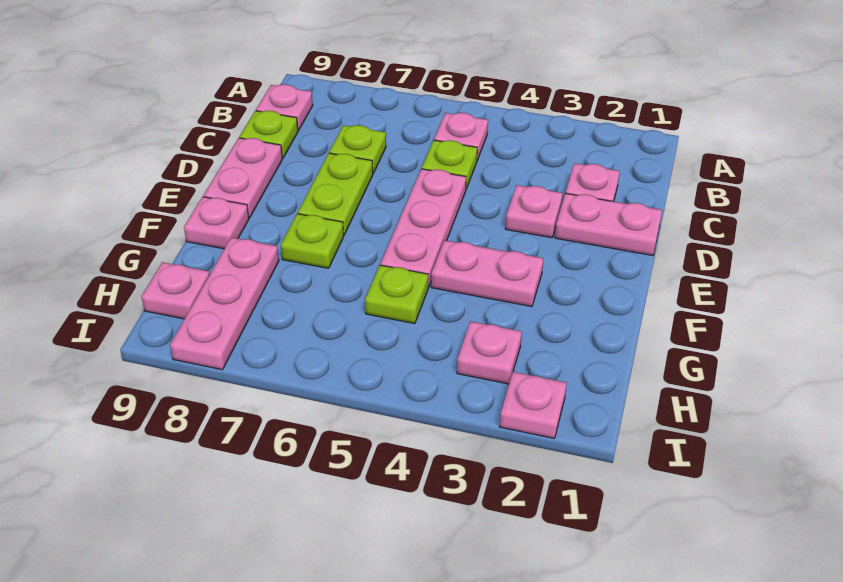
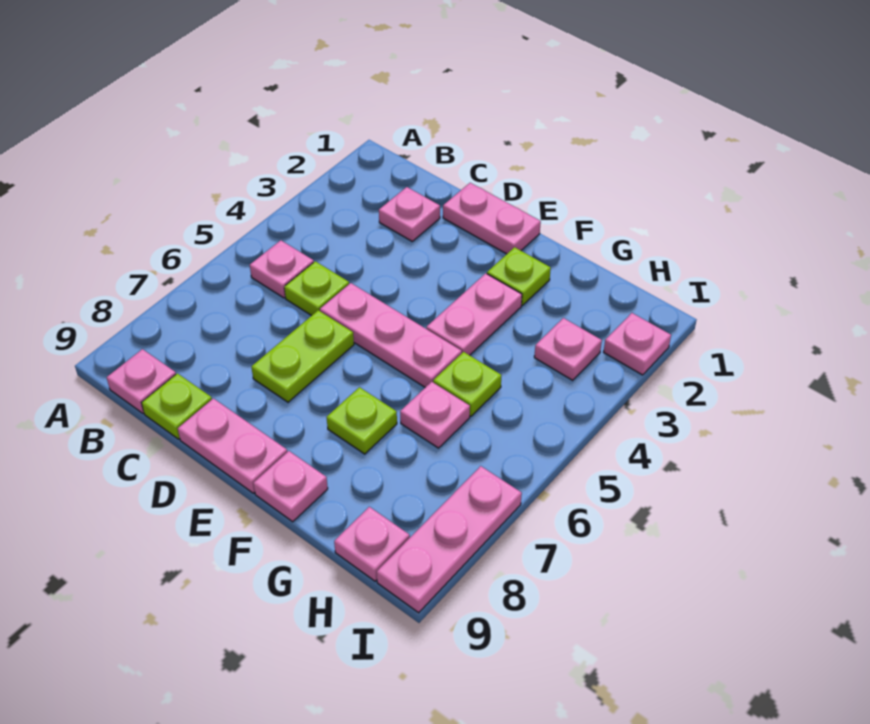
lime 1x1 plate [329,125,386,173] -> lime 1x1 plate moved to [487,247,551,305]
pink 1x2 plate [555,193,662,255] -> pink 1x2 plate turned to [443,183,541,254]
pink 1x1 plate [506,185,563,238] -> pink 1x1 plate moved to [400,382,470,448]
lime 1x2 plate [298,153,373,235] -> lime 1x2 plate turned to [251,310,354,402]
pink 1x3 plate [170,238,279,370] -> pink 1x3 plate turned to [377,466,522,613]

